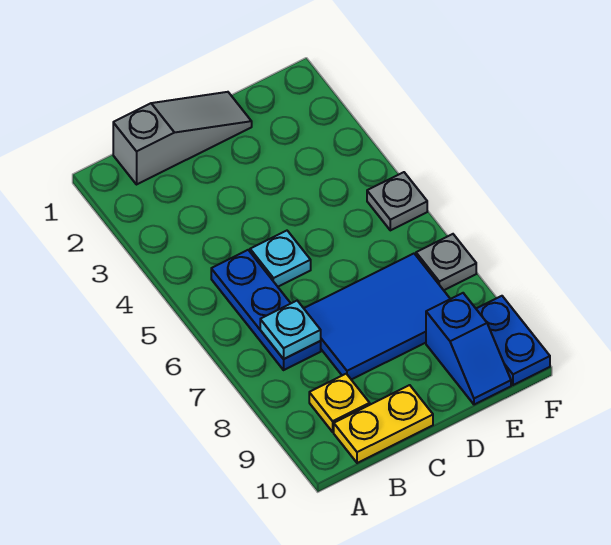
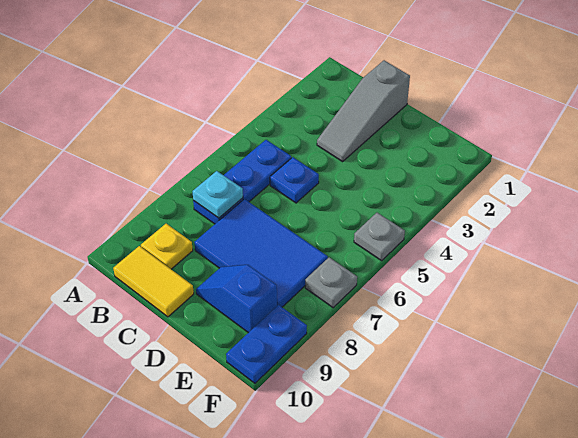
grey 1x3 slope [113,92,252,184] -> grey 1x3 slope turned to [317,60,410,162]
yellow 1x2 plate [334,385,433,463] -> yellow 1x2 tile [113,246,194,317]
cyan 1x1 plate [250,231,311,287] -> blue 1x1 plate [270,157,319,203]
blue 1x2 slope [426,293,511,405] -> blue 1x2 slope turned to [196,265,277,333]

